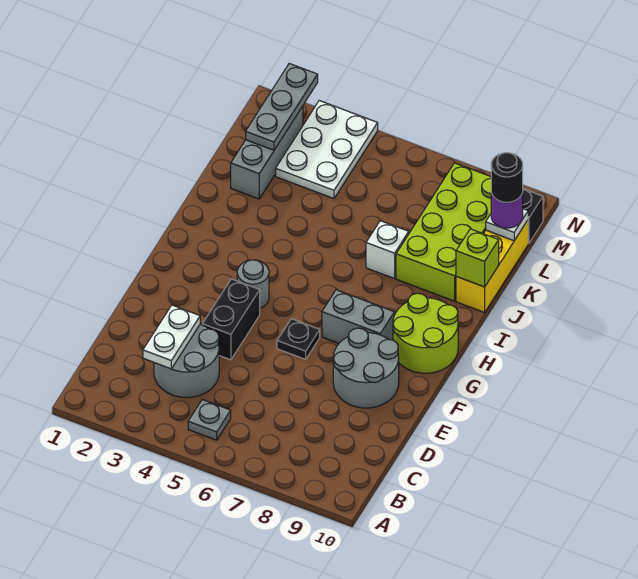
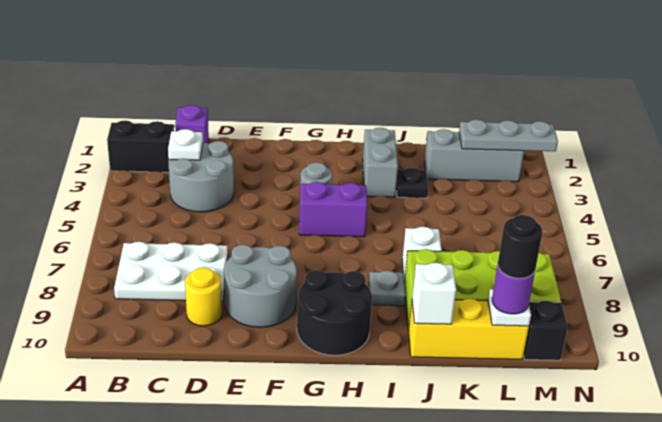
grey 1x1 plate [188,399,231,440] -> grey 1x1 plate moved to [369,271,406,306]
none -> purple 1x1 brick [175,105,209,143]
white 1x2 plate [143,305,200,369] -> white 1x1 plate [168,129,203,160]
none -> yellow 1x1 round brick [185,267,222,326]
black 1x2 brick [202,279,260,360] -> black 1x2 brick moved to [107,120,174,172]
black 1x1 plate [277,319,320,359] -> black 1x1 plate moved to [396,168,428,198]
none -> purple 1x2 brick [299,182,367,237]
grey 1x2 brick [322,290,395,343] -> grey 1x2 brick moved to [363,128,398,197]
lime 2x2 round brick [393,293,458,373] -> black 2x2 round brick [297,270,372,355]
lime 1x1 brick [456,229,499,287] -> white 1x1 brick [412,263,456,324]
white 2x3 plate [276,101,378,199] -> white 2x3 plate moved to [114,242,228,301]

